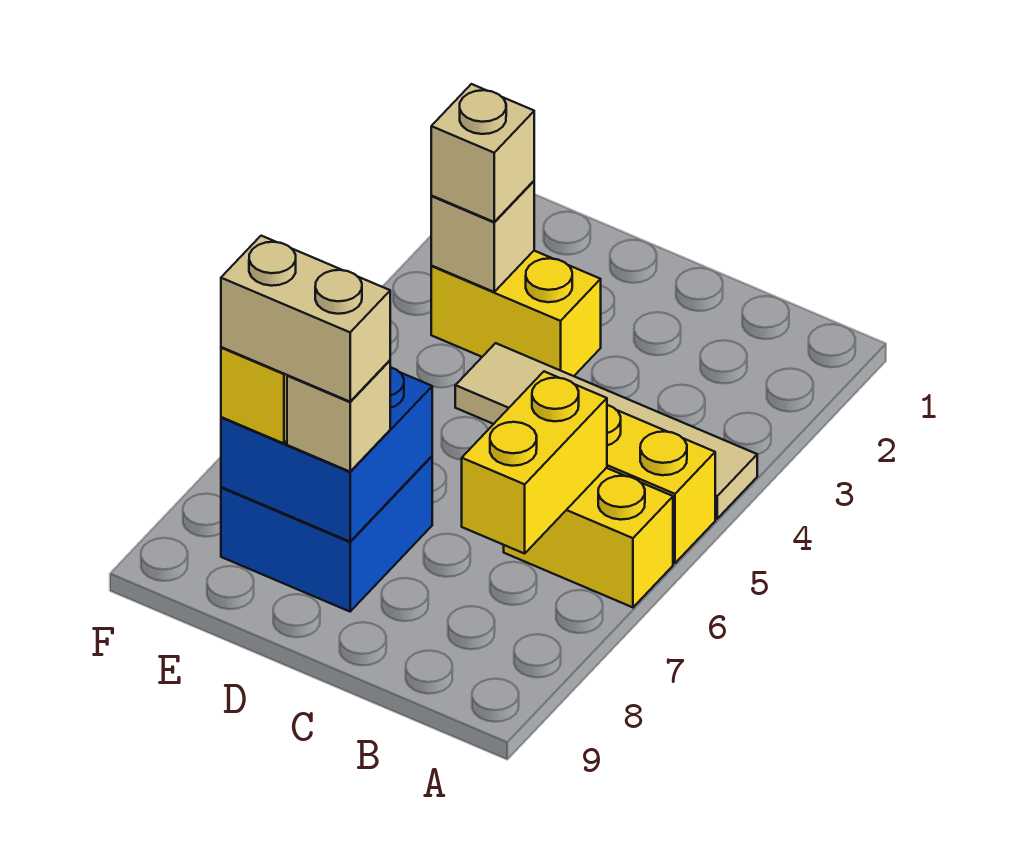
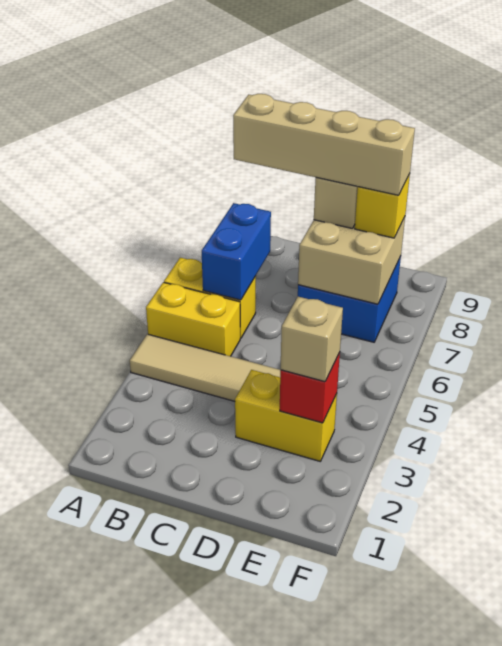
yellow 1x2 brick [462,372,607,554] -> blue 1x2 brick [202,203,271,300]
blue 2x2 brick [221,367,432,542] -> tan 2x2 brick [298,217,405,304]
tan 1x2 brick [221,236,390,402] -> tan 1x4 brick [233,94,415,195]
tan 1x1 brick [431,181,534,292] -> red 1x1 brick [280,352,340,423]

